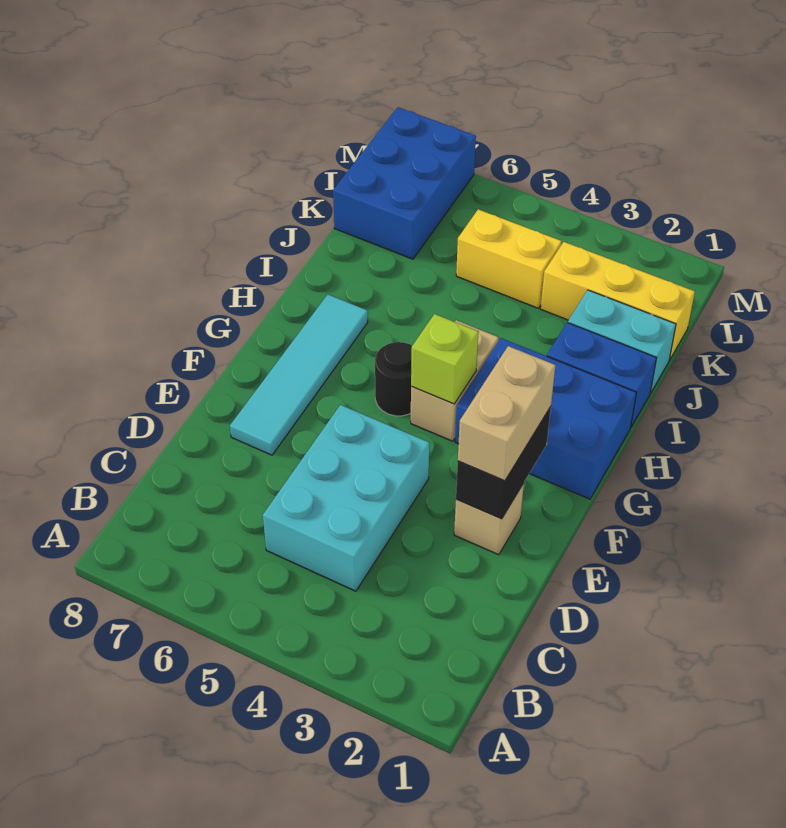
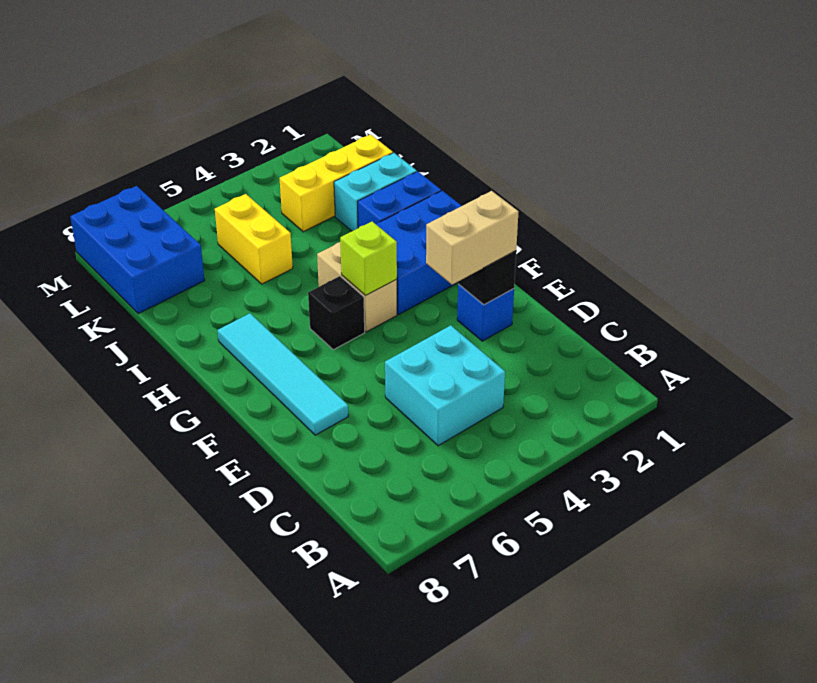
cyan 2x3 brick [263,405,429,591] -> cyan 2x2 brick [385,325,505,446]
tan 1x1 brick [454,483,524,555] -> blue 1x1 brick [457,284,514,341]
tan 1x2 brick [458,346,556,481] -> tan 1x2 brick turned to [426,191,519,285]
black 1x1 round brick [375,342,412,416] -> black 1x1 brick [308,276,365,350]
yellow 1x2 brick [456,209,562,308] -> yellow 1x2 brick turned to [215,194,293,284]

